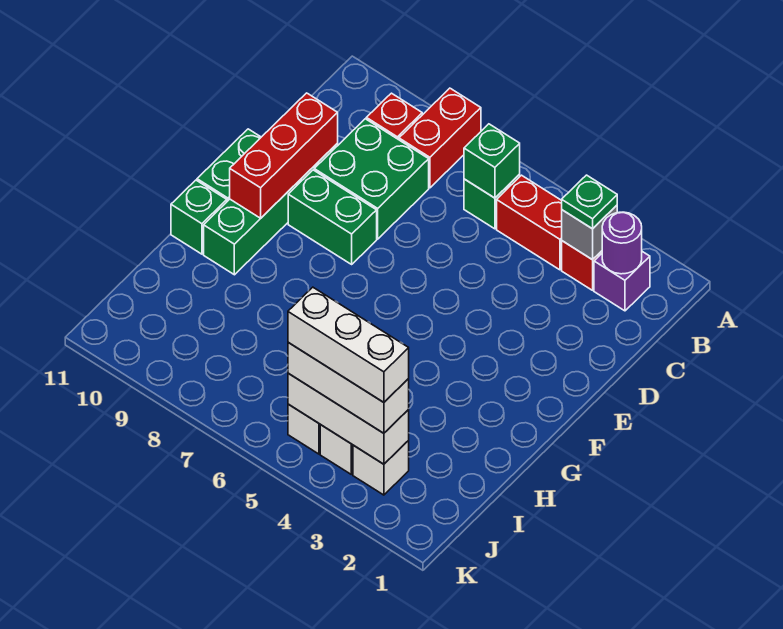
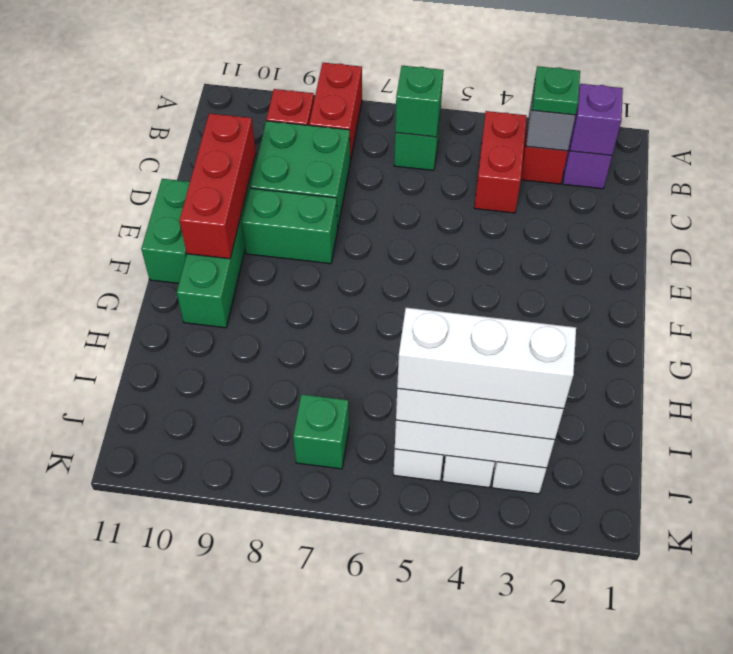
purple 1x1 round brick [602,212,642,274] -> purple 1x1 brick [570,84,623,156]
red 1x2 brick [497,175,562,270] -> red 1x2 brick turned to [474,111,527,213]
green 1x1 brick [171,180,227,254] -> green 1x1 brick moved to [293,394,349,469]

